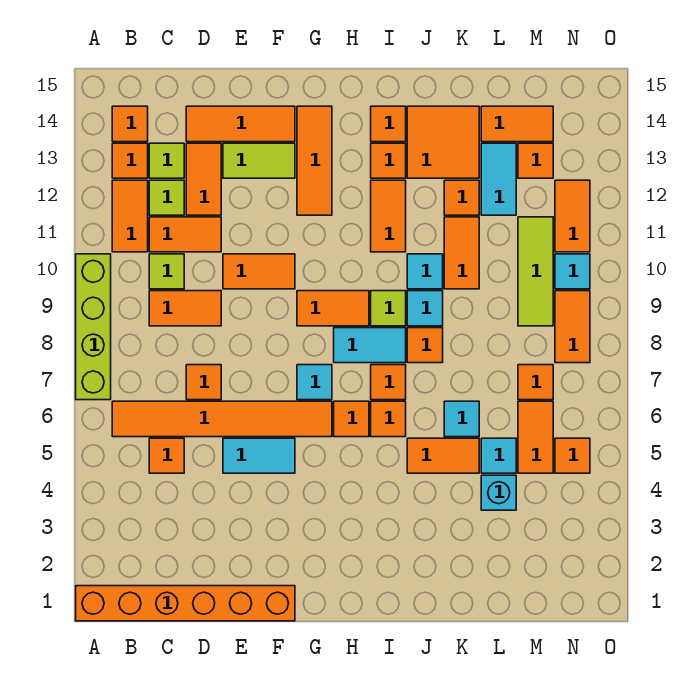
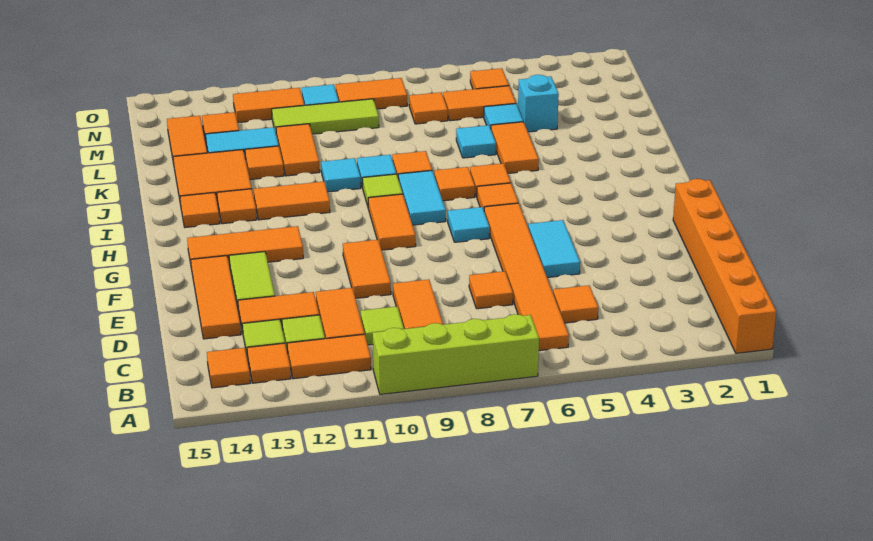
orange 1x2 tile [444,217,479,289] -> orange 1x2 tile turned to [276,124,320,176]

